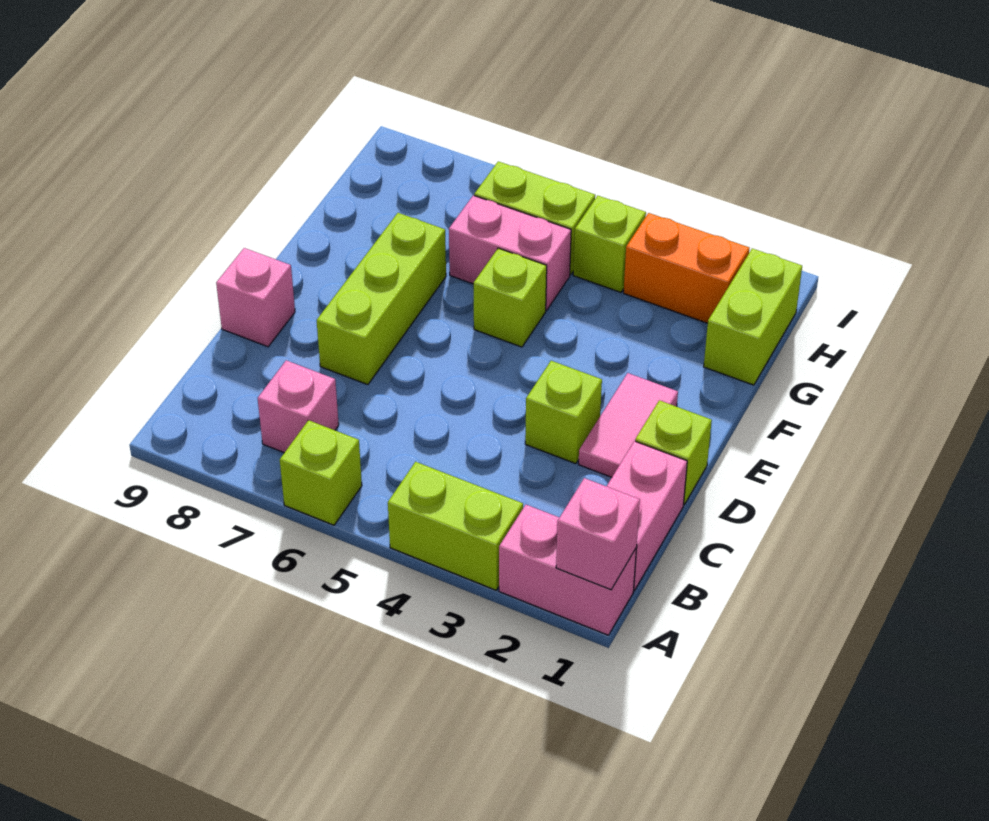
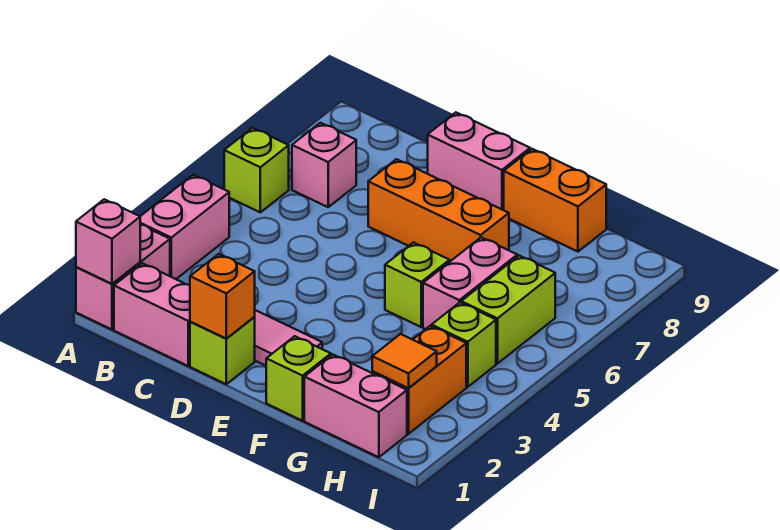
lime 1x2 brick [388,462,523,590] -> pink 1x2 brick [140,175,229,279]
none -> orange 1x1 brick [190,254,255,339]
lime 1x1 brick [525,361,602,464] -> lime 1x1 brick moved to [266,336,331,421]
lime 1x3 brick [317,213,446,385] -> orange 1x3 brick [368,159,509,261]
pink 1x1 brick [216,248,295,347] -> pink 1x2 brick [428,112,530,210]
none -> orange 1x2 brick [504,149,606,252]
lime 1x2 brick [704,249,802,385] -> pink 1x2 brick [304,354,407,457]
none -> orange 1x1 tile [372,334,437,388]

